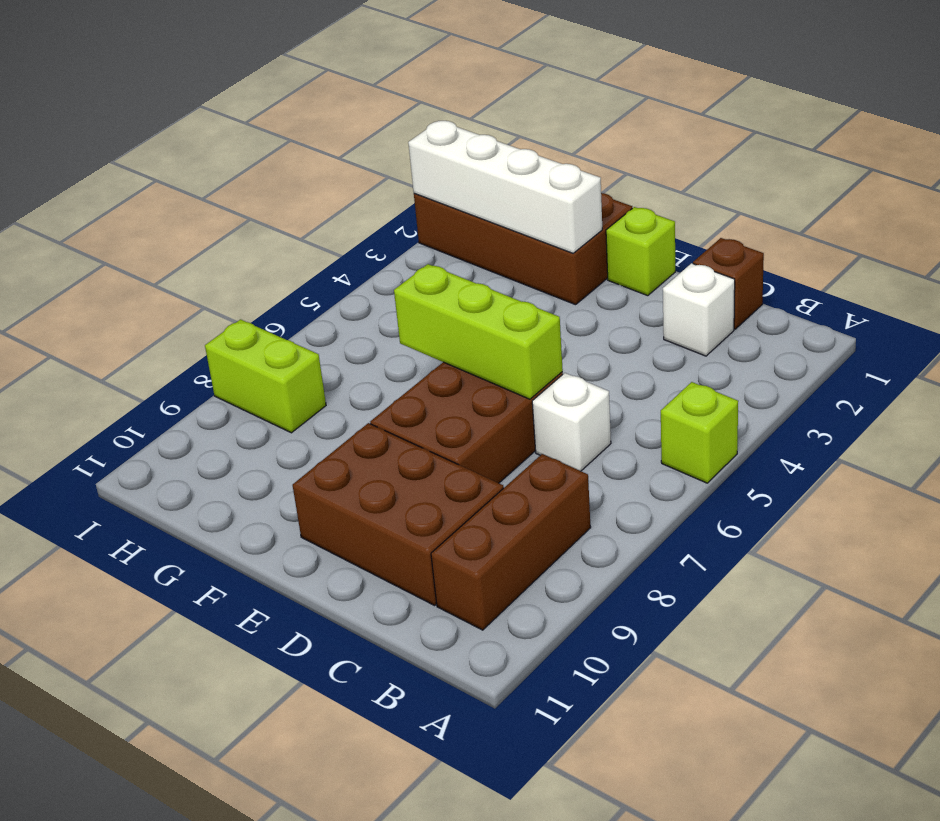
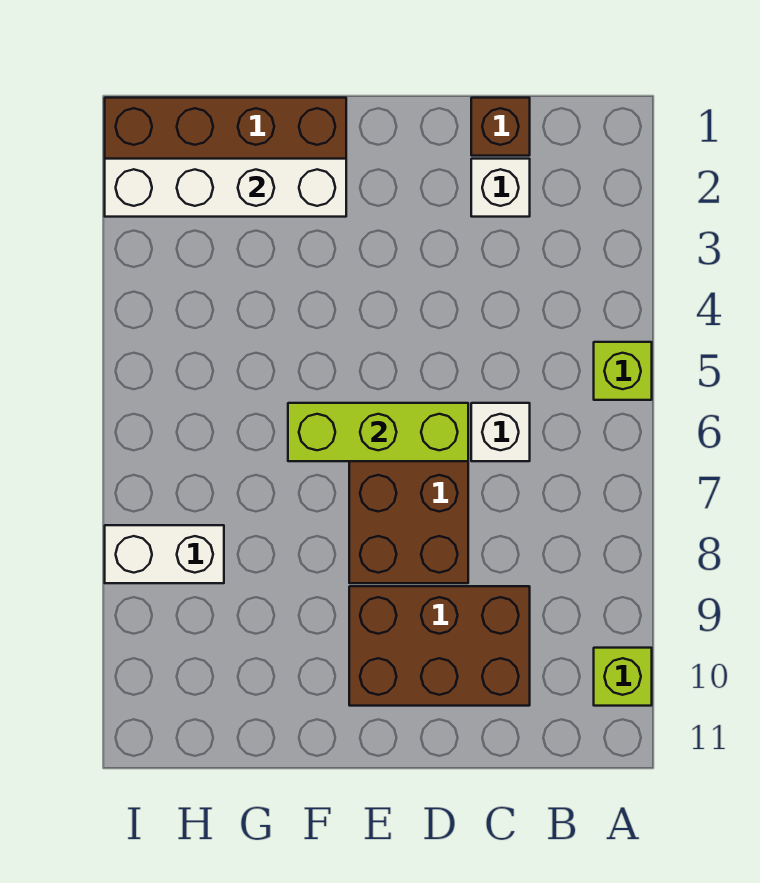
brown 1x3 brick [431,454,591,630] -> none
lime 1x1 brick [606,207,675,296] -> lime 1x1 brick moved to [594,648,652,706]
lime 1x2 brick [205,319,326,433] -> white 1x2 brick [105,525,224,583]

